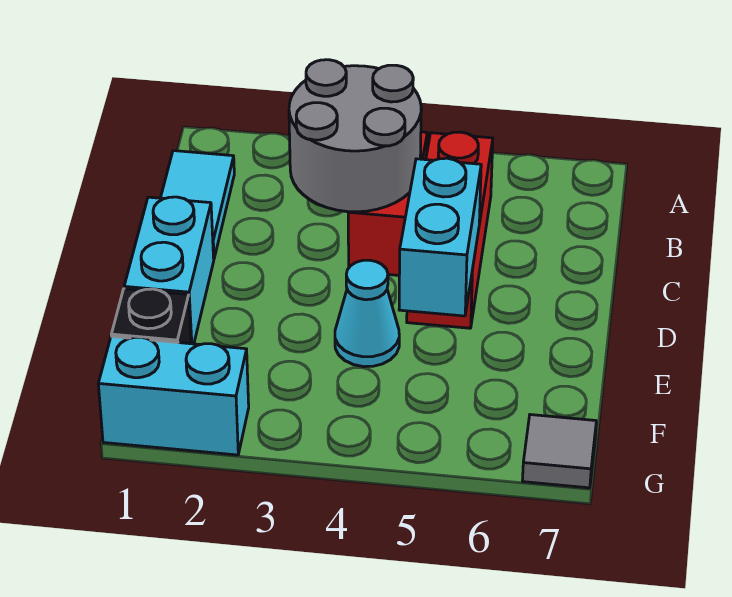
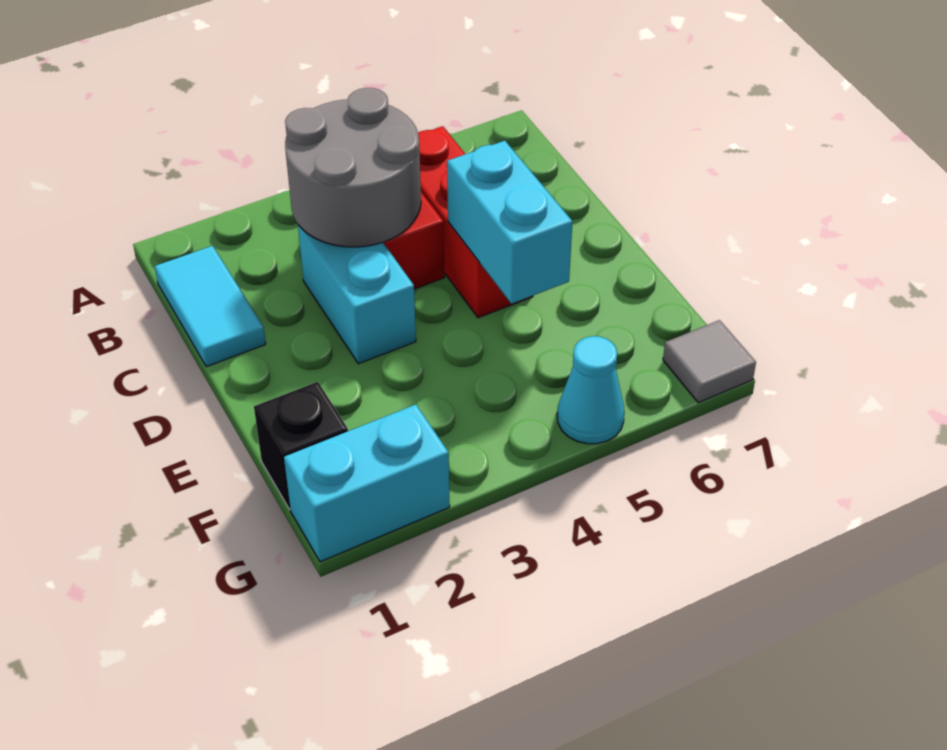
cyan 1x2 brick [124,197,214,344] -> cyan 1x2 brick moved to [298,225,416,364]
cyan 1x1 cone [335,260,399,367] -> cyan 1x1 cone moved to [557,336,624,444]

